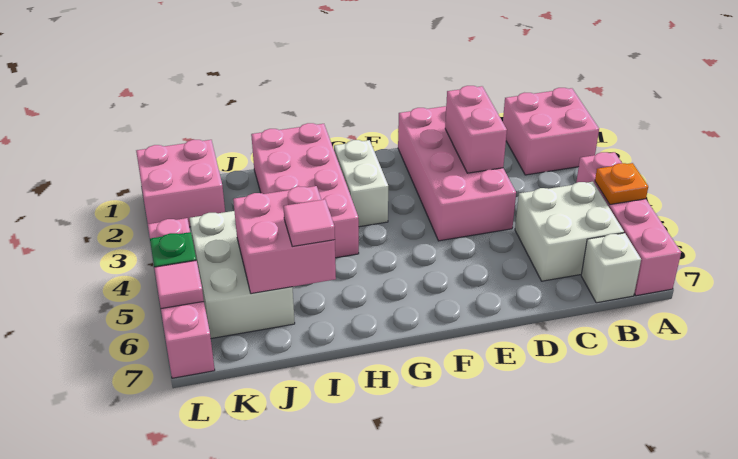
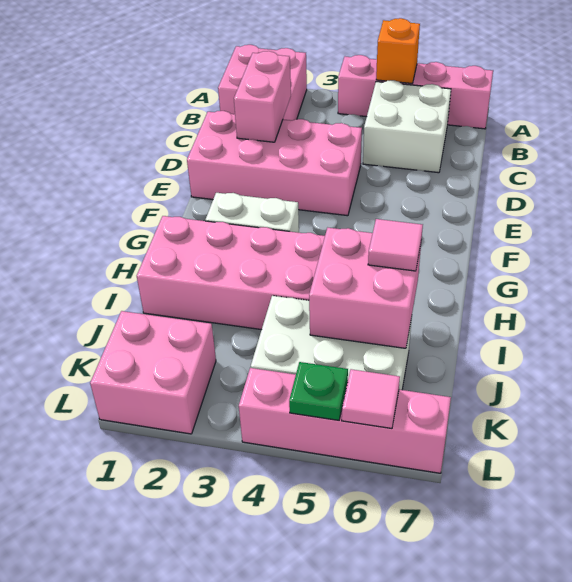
orange 1x1 plate [595,163,648,205] -> orange 1x1 brick [376,18,420,83]
white 1x1 brick [581,233,641,303] -> none
pink 1x2 brick [445,86,507,173] -> pink 1x2 brick turned to [234,51,291,142]

